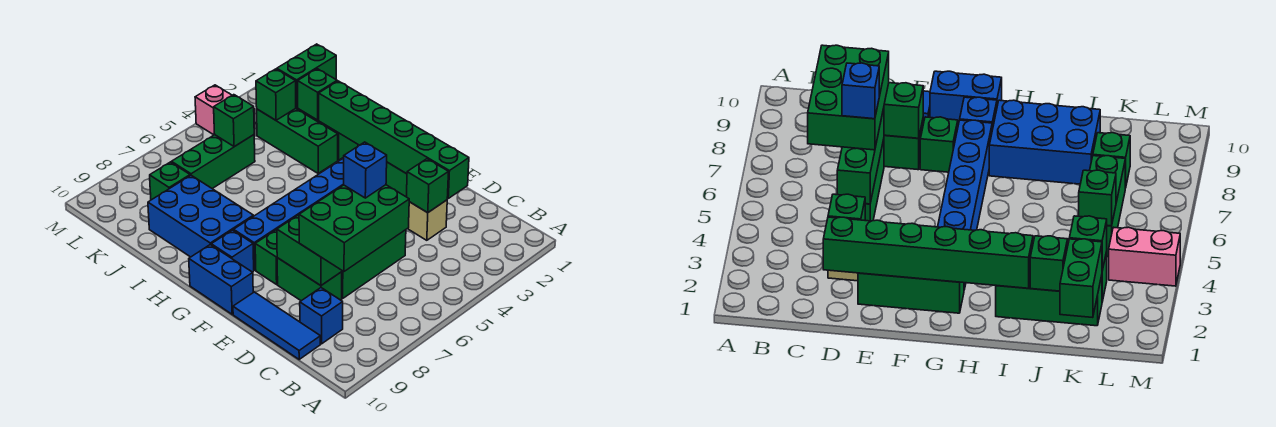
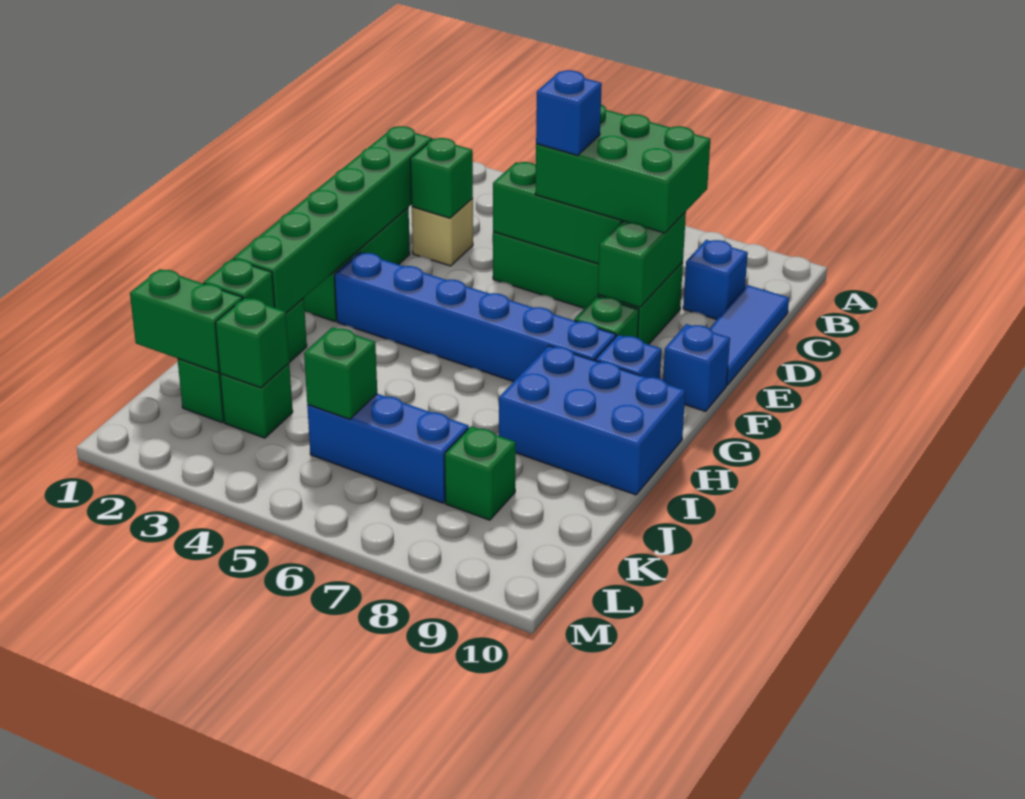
blue 1x2 brick [189,245,253,314] -> blue 1x1 brick [663,324,730,411]
blue 2x3 brick [148,175,253,257] -> blue 2x3 brick turned to [499,346,685,495]
green 1x3 brick [257,108,338,173] -> green 1x1 brick [220,363,293,438]
green 1x3 brick [171,135,255,189] -> blue 1x3 brick [307,394,469,503]
pink 1x2 brick [195,85,255,136] -> none

